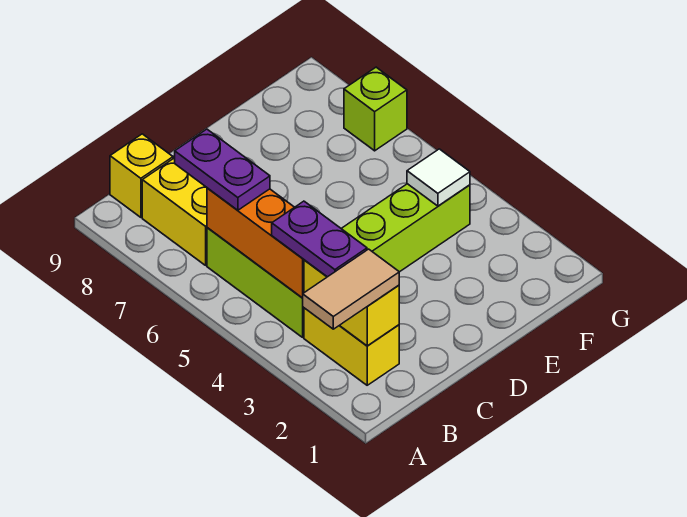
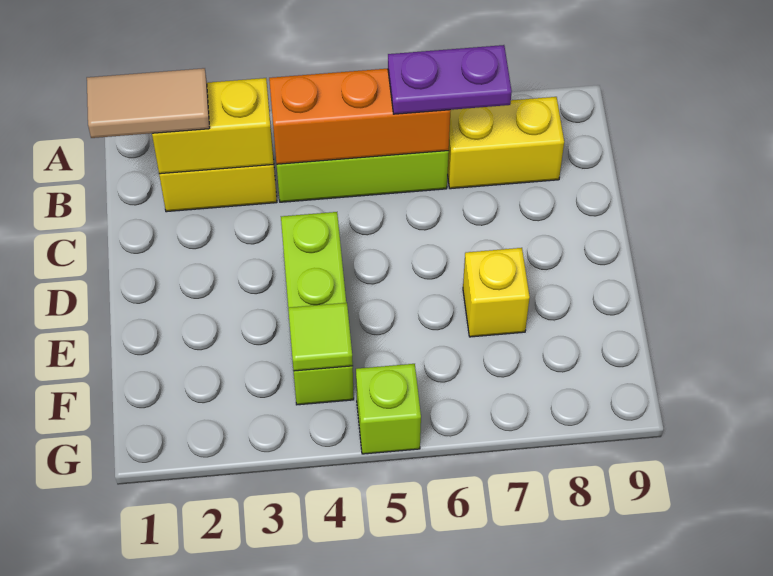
tan 1x2 tile [303,249,399,329] -> tan 1x2 tile turned to [87,68,210,138]
purple 1x2 plate [272,201,367,277] -> none
yellow 1x1 brick [110,134,173,217] -> yellow 1x1 brick moved to [463,248,530,337]
white 1x1 tile [407,149,470,206] -> lime 1x1 tile [288,303,353,371]
lime 1x1 brick [344,67,407,151] -> lime 1x1 brick moved to [356,364,421,454]

